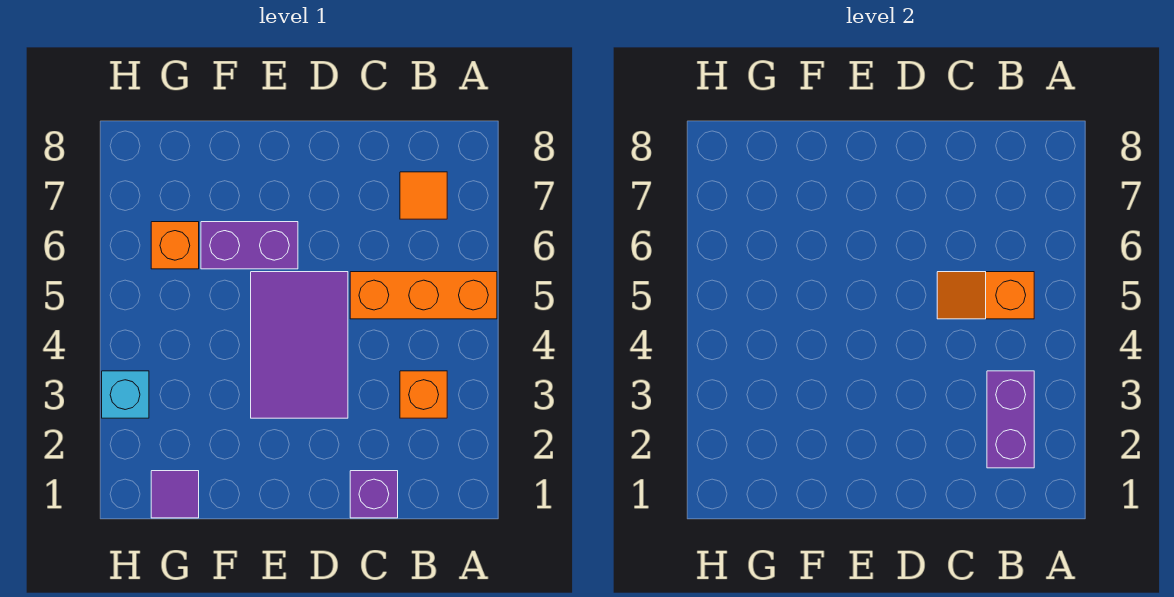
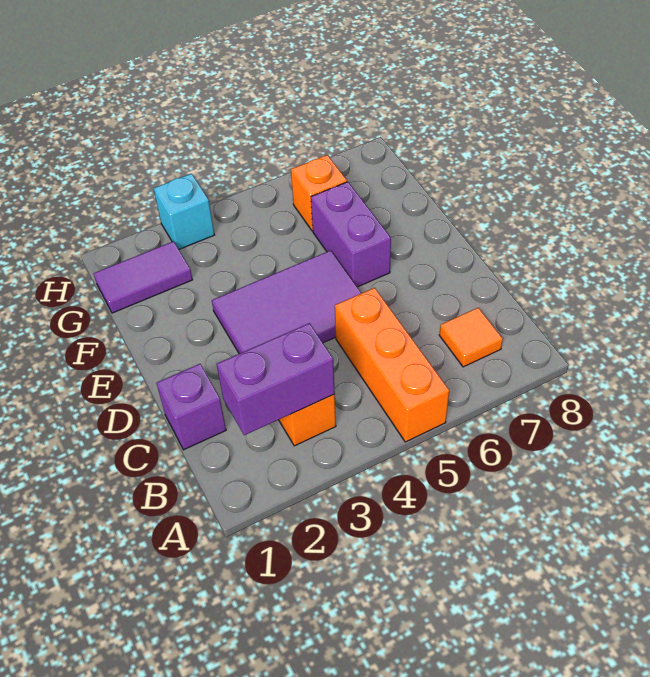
orange 1x2 slope [937,272,1034,319] -> none
purple 1x1 tile [151,471,199,518] -> purple 1x2 tile [94,241,192,313]

